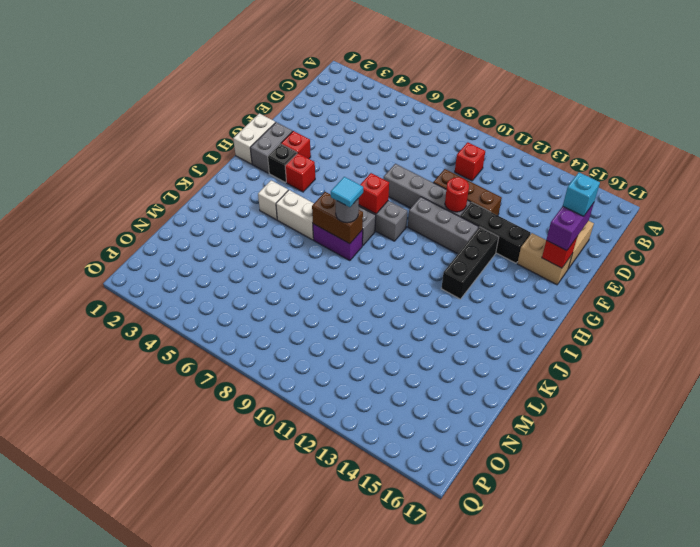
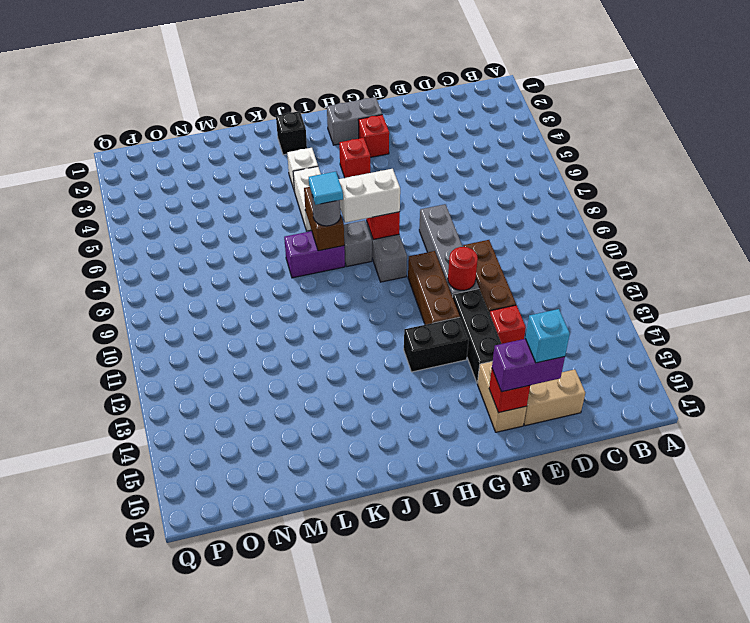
red 1x1 brick [455,142,485,181] -> red 1x1 brick moved to [490,305,526,344]
white 1x2 brick [233,113,275,164] -> white 1x2 brick moved to [339,169,400,223]
grey 1x3 brick [408,197,478,254] -> brown 1x3 brick [408,251,460,325]
black 1x3 brick [441,227,499,299] -> black 1x2 brick [404,317,469,372]
black 1x1 brick [268,144,297,182] -> black 1x1 brick moved to [276,111,307,155]
purple 1x2 brick [313,224,363,261] -> purple 1x2 brick turned to [284,231,345,278]

